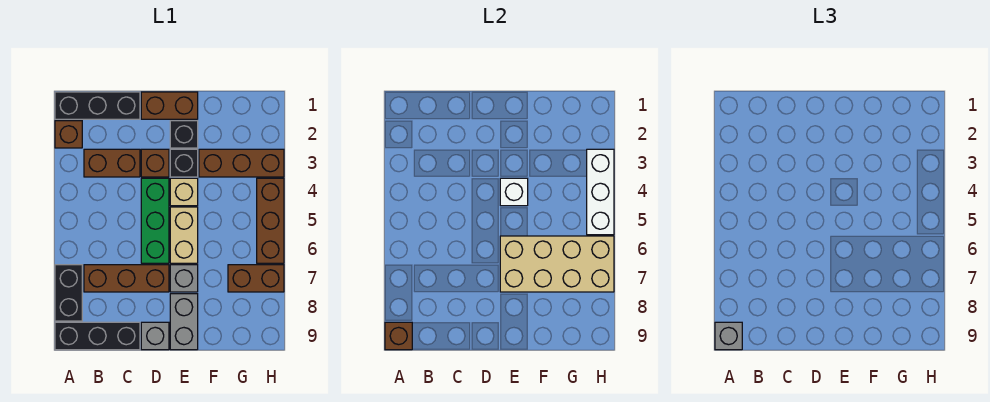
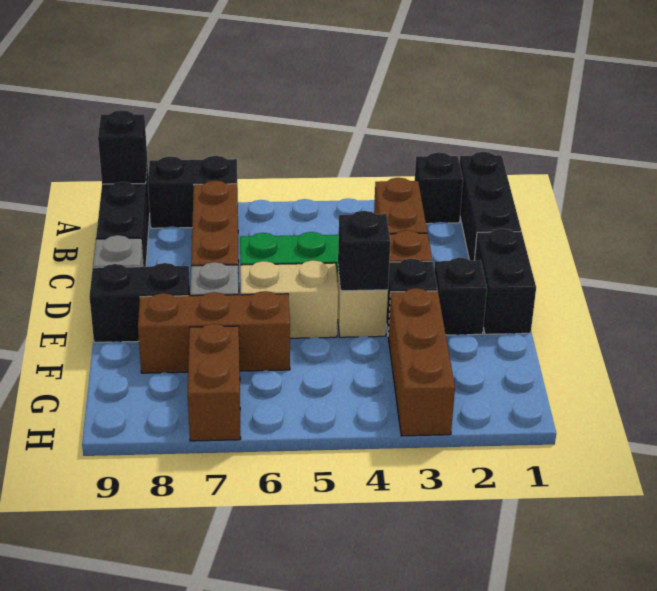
brown 1x1 brick [55,121,82,148] -> black 1x1 brick [415,152,463,224]
brown 1x1 brick [385,322,412,350] -> black 1x1 brick [98,110,147,184]
grey 1x1 brick [715,322,742,350] -> none
brown 1x2 brick [141,92,198,119] -> black 1x2 brick [474,229,536,334]
white 1x1 brick [500,178,528,206] -> black 1x1 brick [338,211,390,291]
tan 2x4 brick [500,236,614,292] -> none
grey 1x2 brick [170,294,198,350] -> black 1x2 brick [89,263,190,342]
white 1x3 brick [587,149,614,235] -> none
brown 1x3 brick [257,178,284,263] -> brown 1x3 brick moved to [138,291,290,373]

